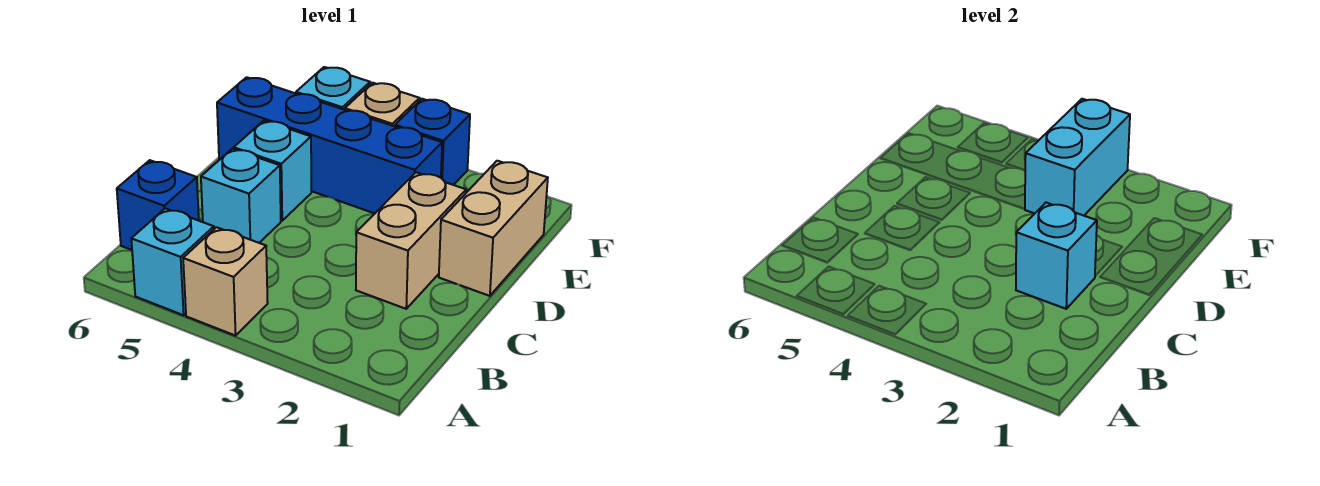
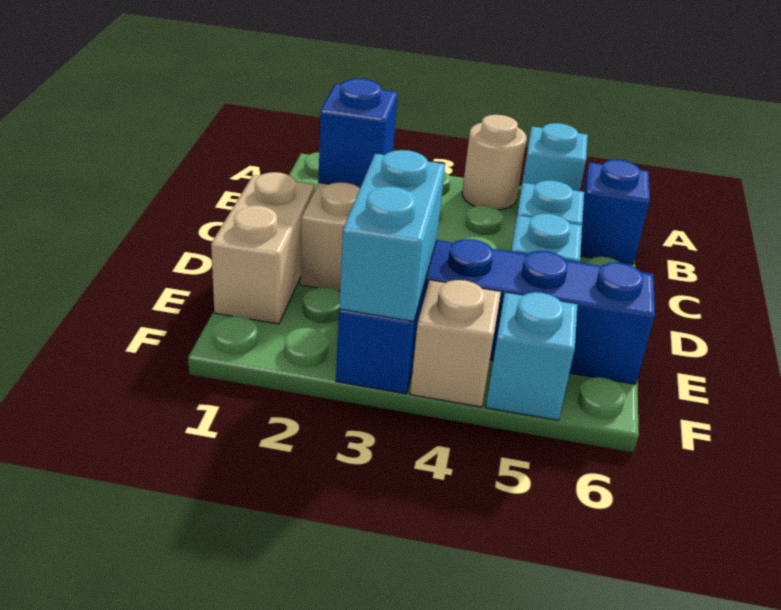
tan 1x1 brick [183,227,268,336] -> tan 1x1 round brick [462,115,527,210]
cyan 1x1 brick [1016,203,1097,309] -> blue 1x1 brick [318,79,398,188]

